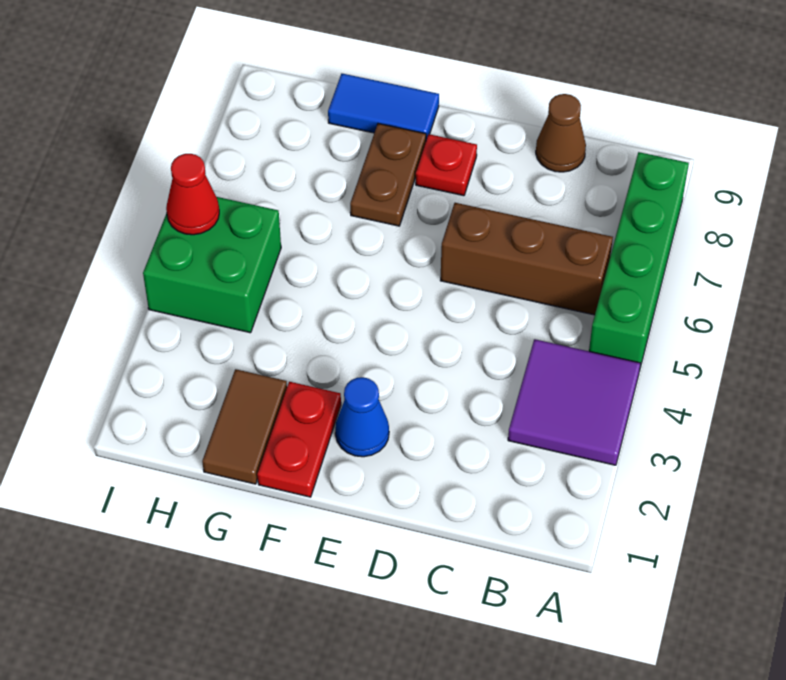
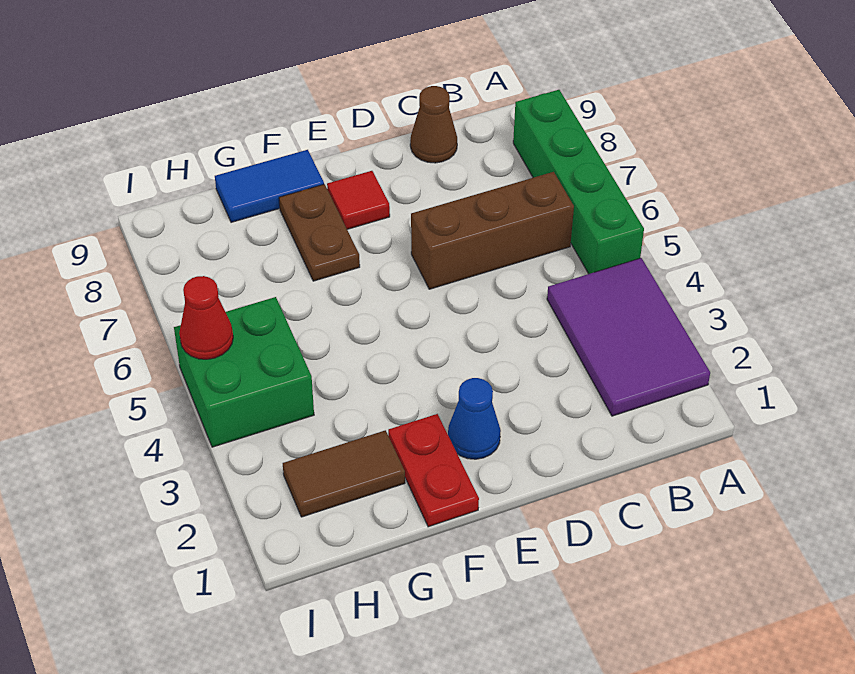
purple 2x2 tile [508,339,641,465] -> purple 2x3 tile [547,258,710,416]
red 1x1 plate [416,134,477,196] -> red 1x1 tile [327,171,390,229]
brown 1x2 tile [202,369,287,484] -> brown 1x2 tile turned to [283,430,405,517]

